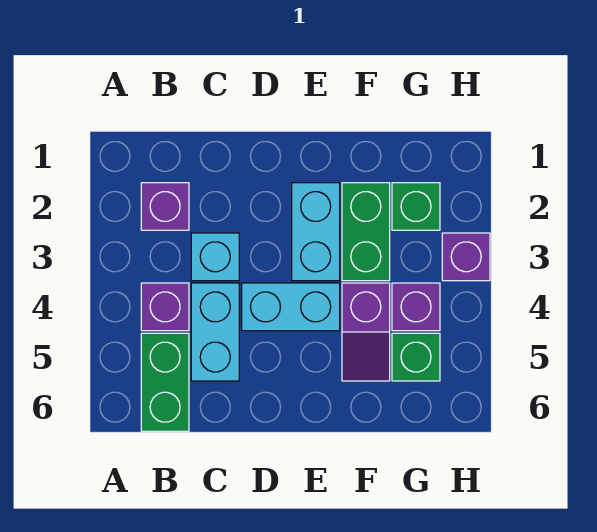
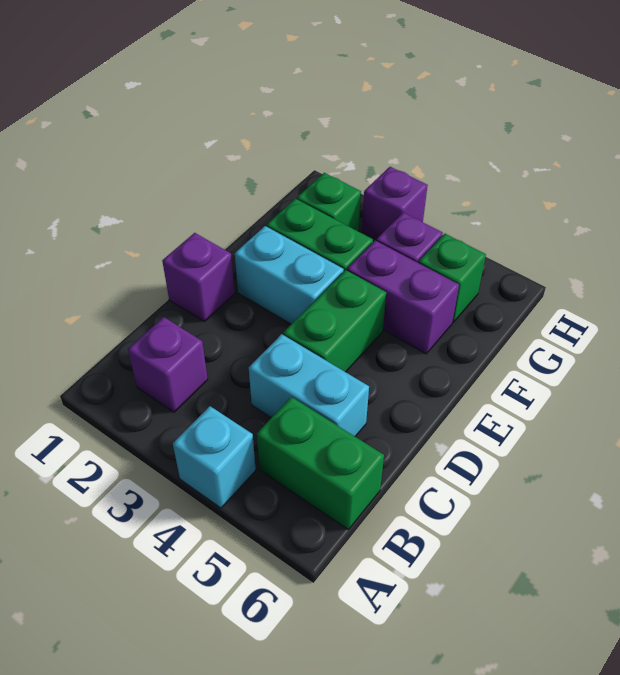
purple 1x1 brick [141,283,189,331] -> purple 1x1 brick moved to [162,233,235,321]
cyan 1x1 brick [191,233,239,281] -> cyan 1x1 brick moved to [173,406,256,508]
cyan 1x2 brick [242,283,340,331] -> green 1x2 brick [283,270,386,372]
purple 1x2 slope [342,283,390,381] -> purple 1x2 brick [347,241,459,354]

